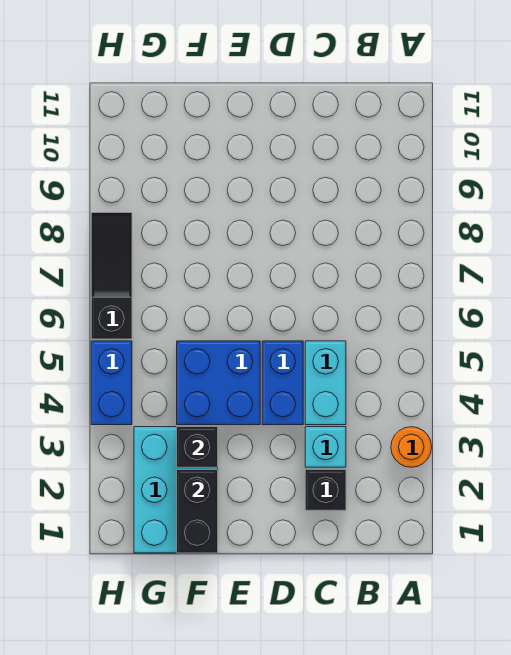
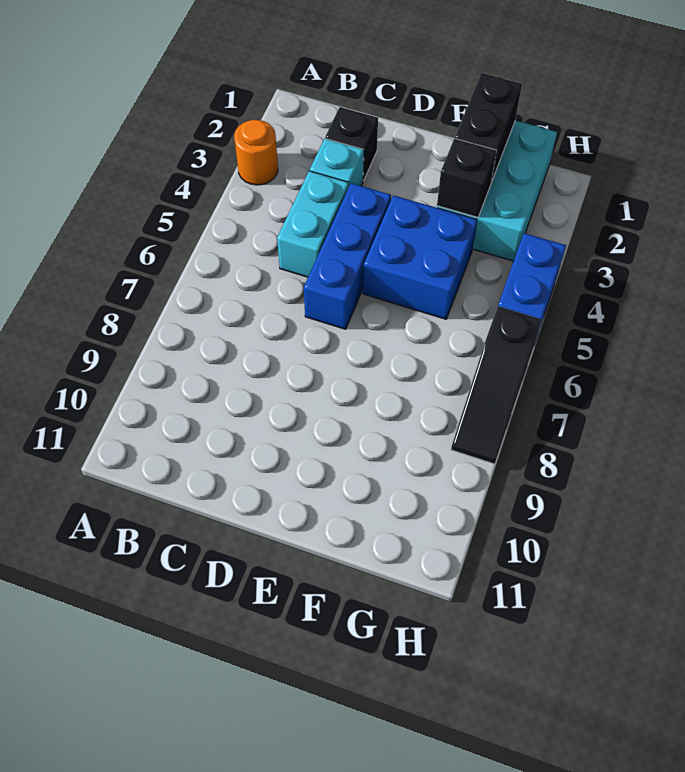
blue 1x2 brick [262,341,303,425] -> blue 1x3 brick [304,183,391,329]

